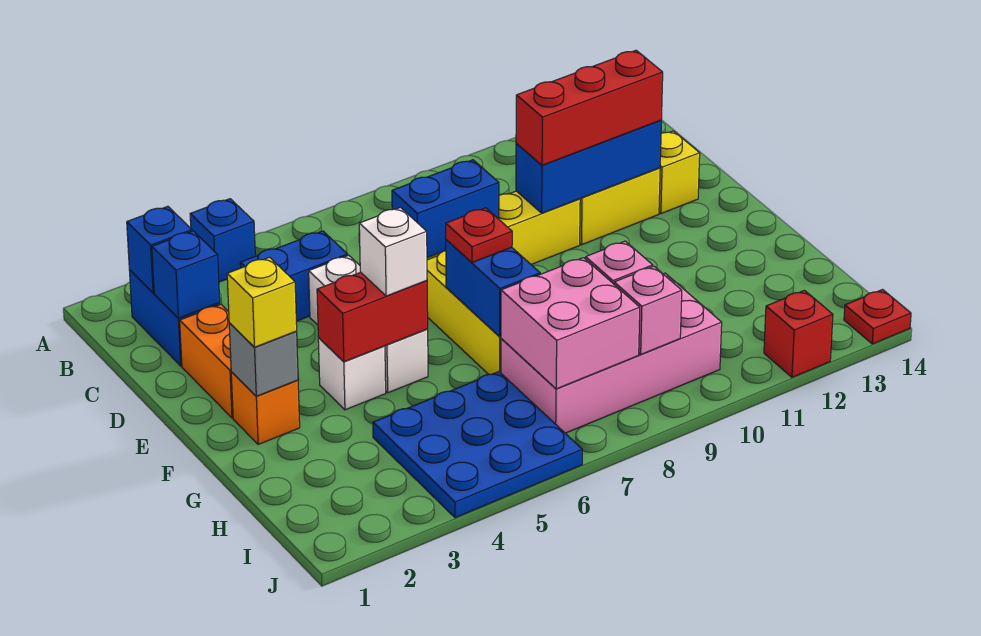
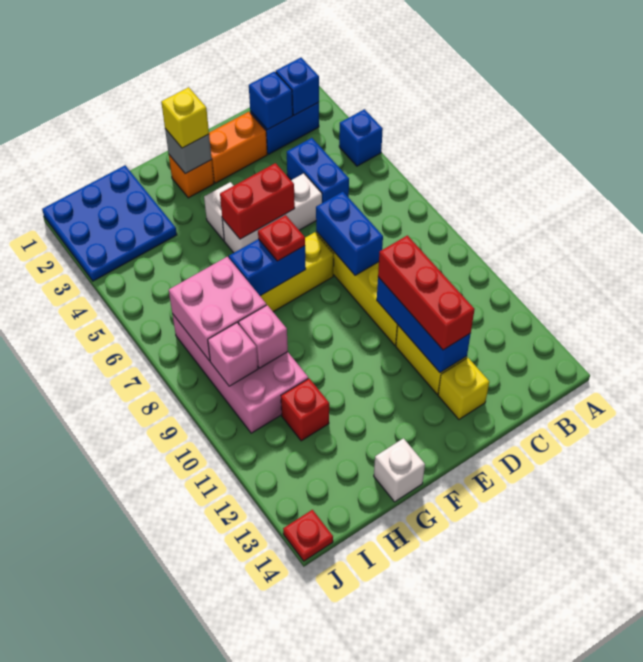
red 1x2 brick [317,272,428,362] -> red 1x2 brick turned to [220,163,295,239]
white 1x1 brick [359,208,427,296] -> white 1x1 brick moved to [374,438,425,502]
blue 3x3 plate [373,372,582,518] -> blue 3x3 plate moved to [42,165,177,281]
red 1x1 brick [764,290,833,377] -> red 1x1 brick moved to [281,379,329,441]

